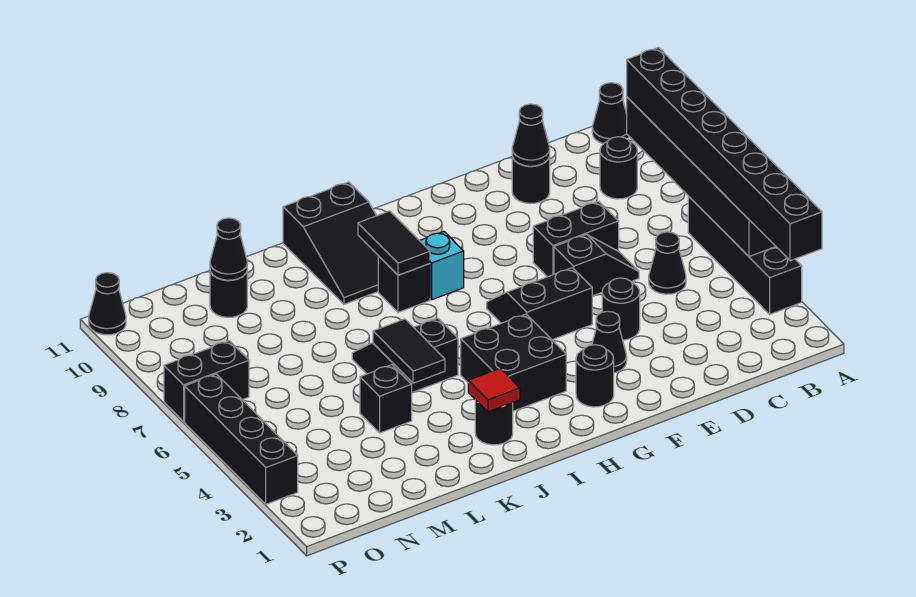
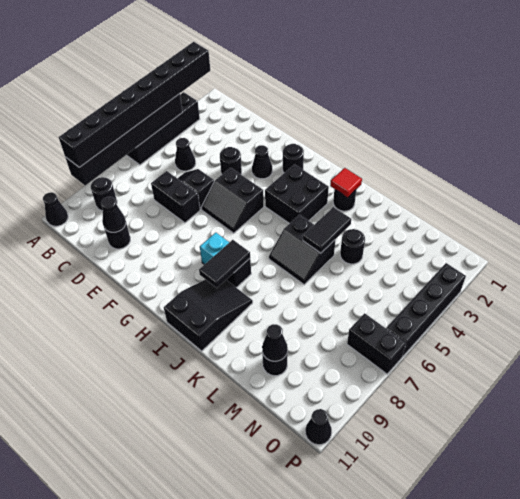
black 1x1 brick [360,365,412,433] -> black 1x1 round brick [340,229,365,264]

